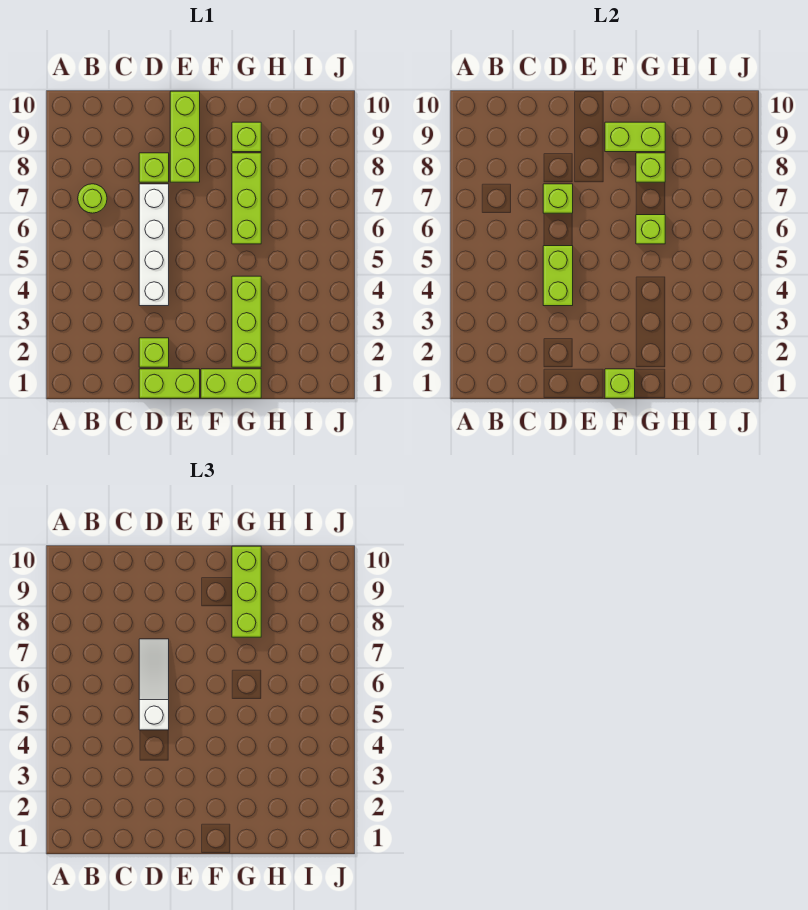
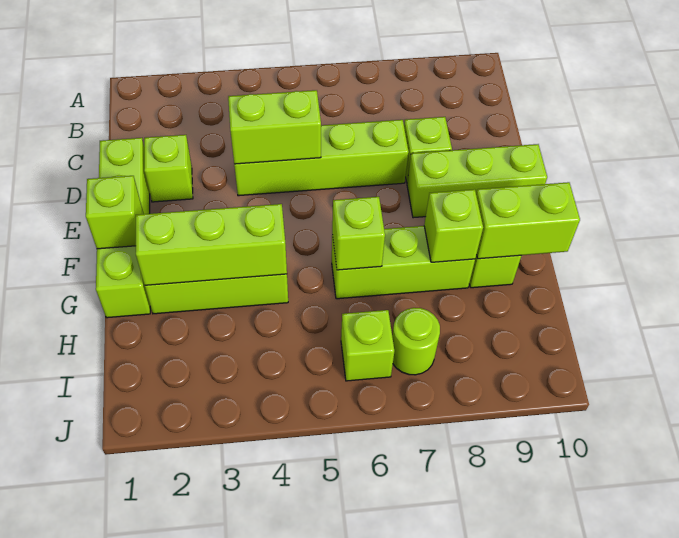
lime 1x1 round brick [78,184,107,213] -> lime 1x1 round brick moved to [392,308,440,375]
white 1x4 brick [139,184,169,306] -> lime 1x4 brick [234,120,409,196]
white 1x3 slope [139,639,169,730] -> none
lime 1x1 brick [543,184,573,213] -> lime 1x1 brick moved to [341,310,394,381]
lime 1x2 brick [605,122,665,152] -> lime 1x2 brick turned to [476,182,580,259]
lime 1x3 brick [232,546,261,637] -> lime 1x3 brick moved to [136,204,287,285]

